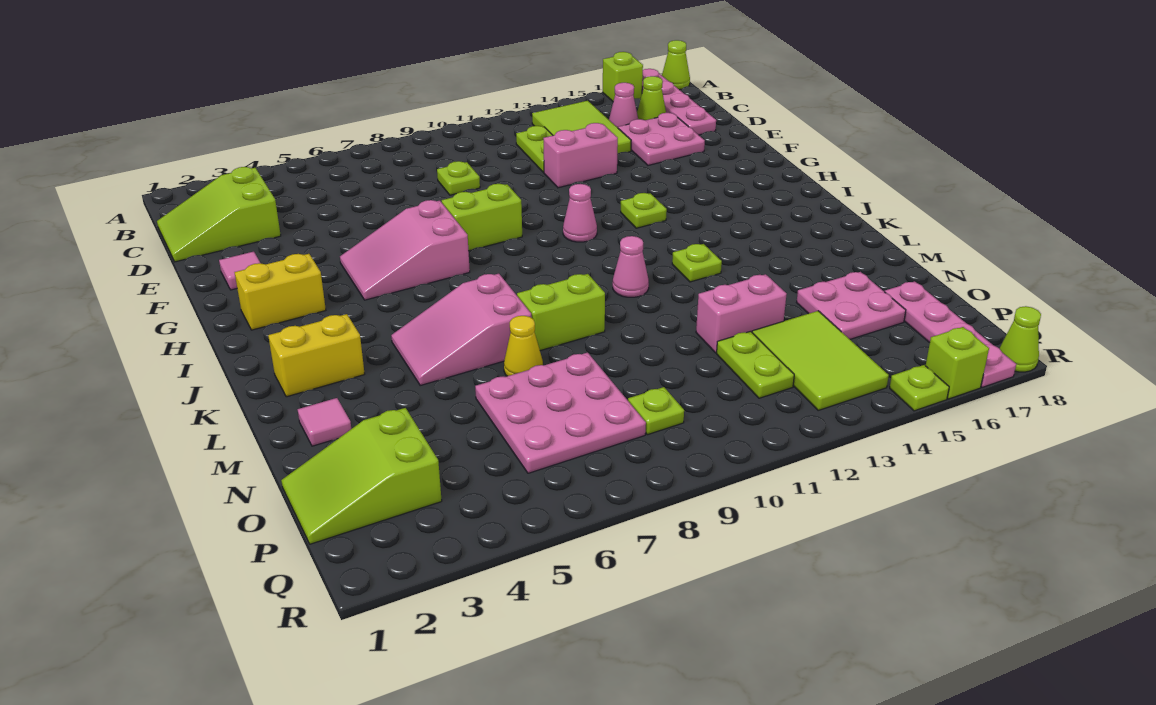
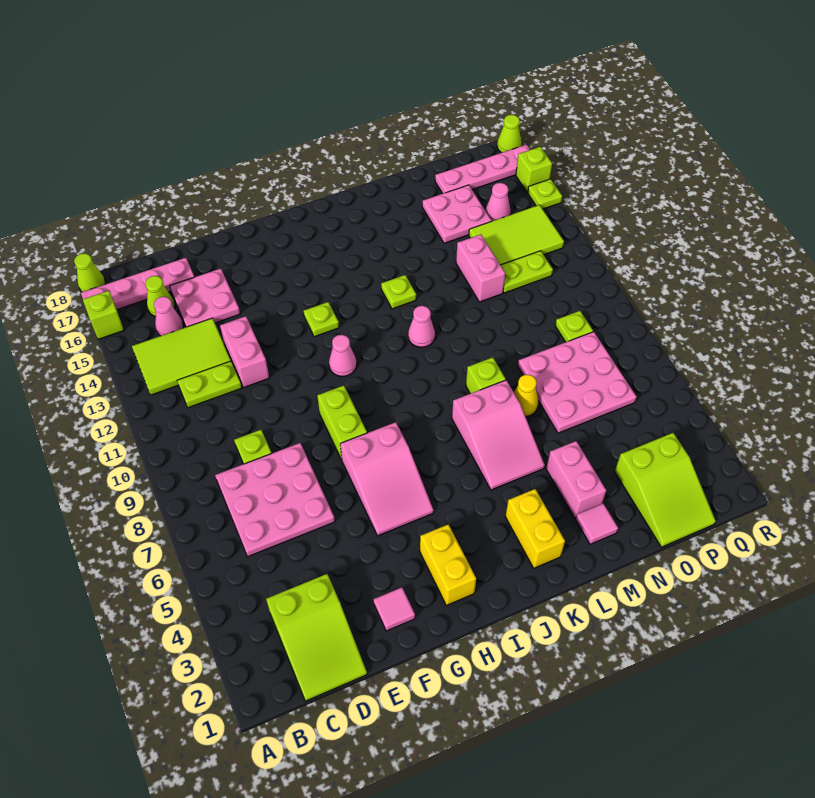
none -> pink 3x3 plate [215,443,335,557]
lime 1x2 brick [517,274,605,351] -> lime 1x1 brick [466,357,506,394]
none -> pink 1x2 brick [546,441,606,518]
none -> pink 1x1 cone [486,183,511,221]

